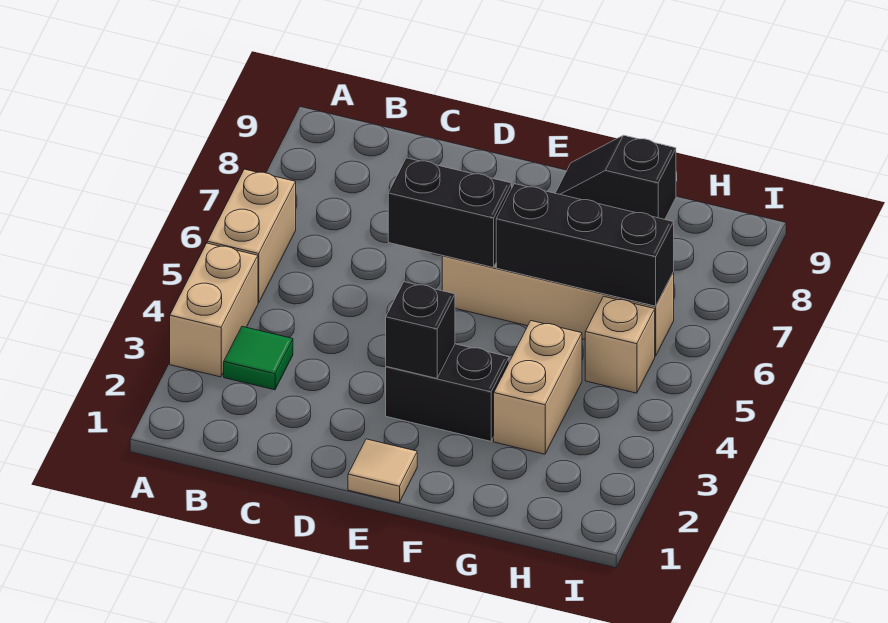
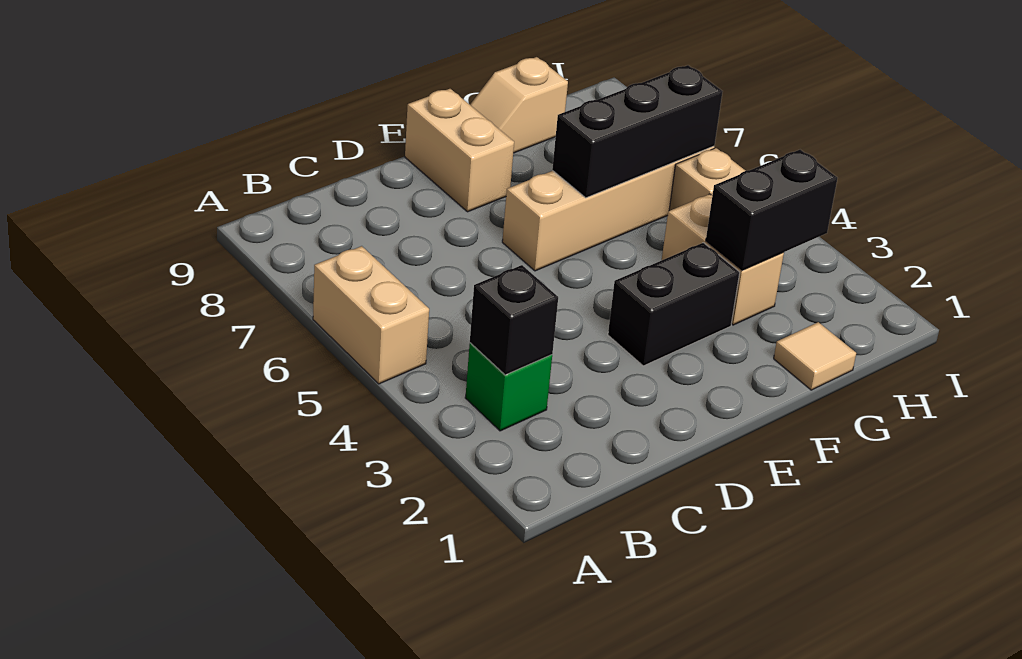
tan 1x2 brick [170,243,258,377] -> tan 1x2 brick moved to [405,89,514,212]
green 1x1 tile [224,327,293,390] -> green 1x1 brick [465,343,552,431]
black 1x2 brick [388,158,512,268] -> black 1x2 brick moved to [706,150,837,270]
tan 1x1 tile [348,439,417,502] -> tan 1x1 tile moved to [774,322,856,390]
black 1x1 brick [386,282,455,378] -> black 1x1 brick moved to [470,265,558,375]
black 1x2 slope [556,135,676,219] -> tan 1x2 slope [470,57,568,153]

